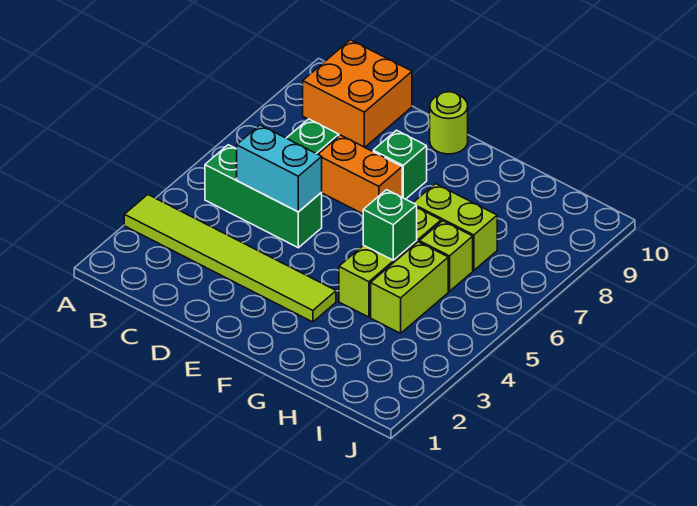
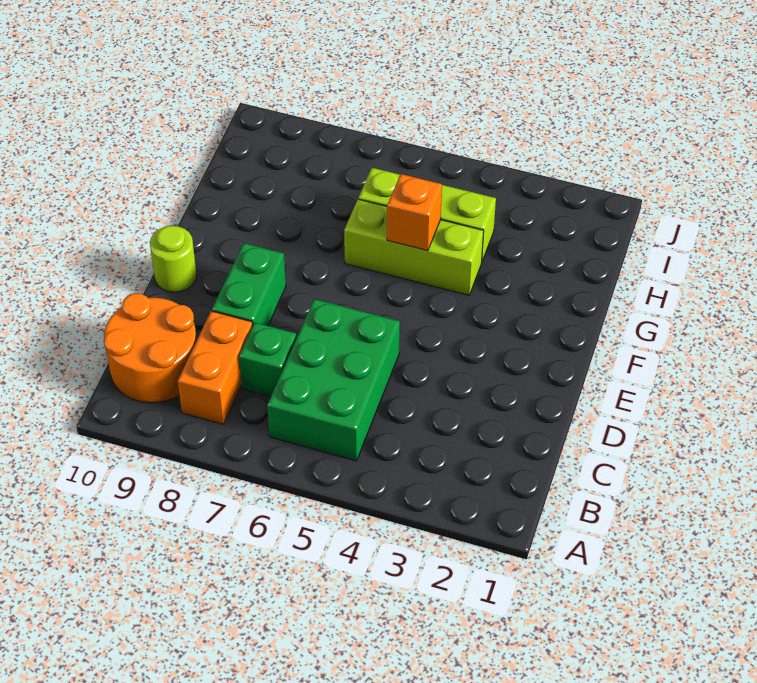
lime 1x6 tile [124,195,336,322] -> none
green 1x3 brick [205,145,322,248] -> green 2x3 brick [267,299,400,461]
orange 2x2 brick [303,40,412,147] -> orange 2x2 round brick [104,293,197,403]
cyan 1x2 brick [237,125,322,212] -> none
orange 1x2 brick [318,135,402,214] -> orange 1x2 brick moved to [178,311,253,424]
green 1x1 brick [373,130,427,199] -> green 1x2 brick [212,243,286,326]
green 1x1 brick [363,190,417,260] -> orange 1x1 brick [387,174,442,251]
lime 1x2 brick [413,184,497,270] -> none

